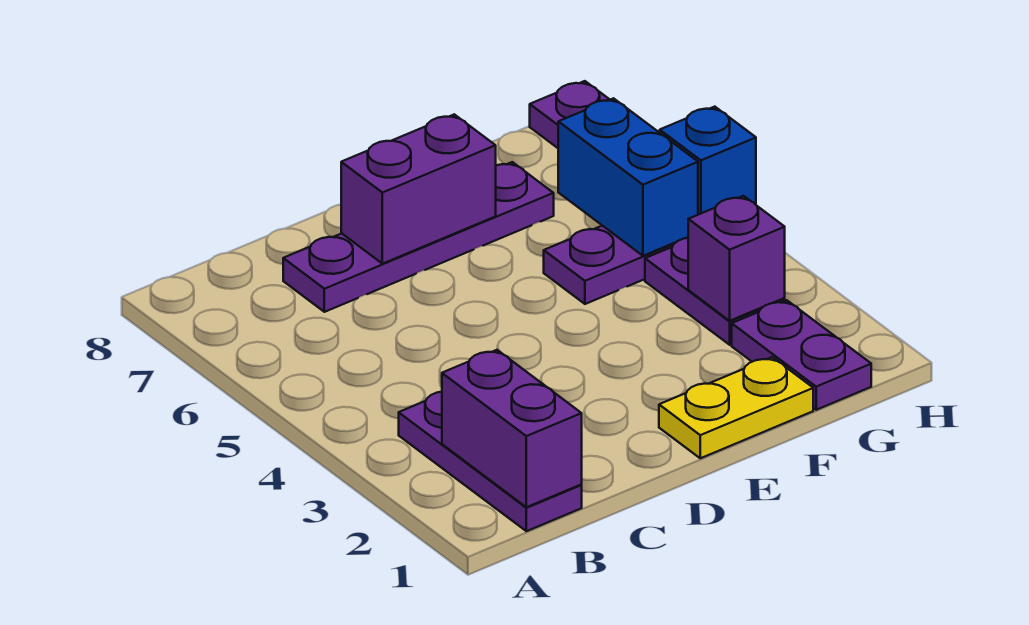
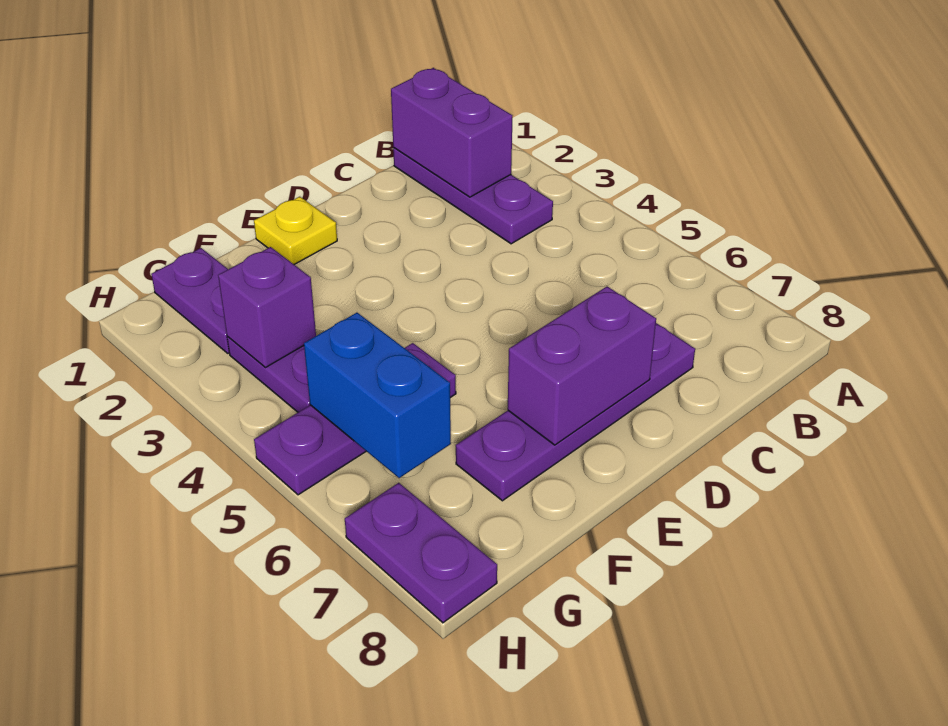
yellow 1x2 plate [659,357,813,458] -> yellow 1x1 plate [254,197,337,264]
blue 1x1 brick [660,107,756,215] -> none

